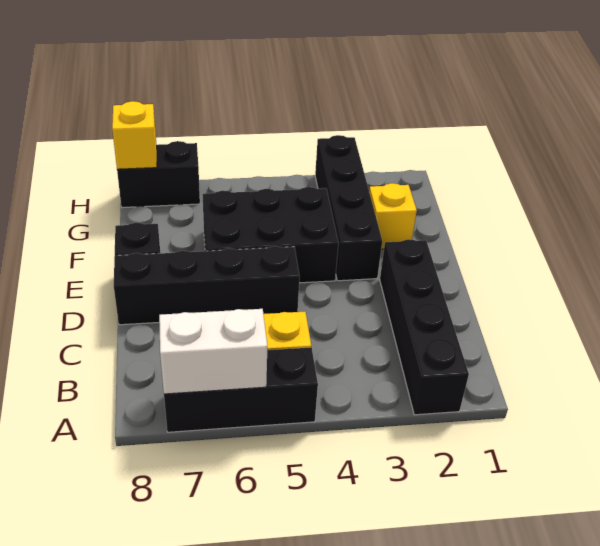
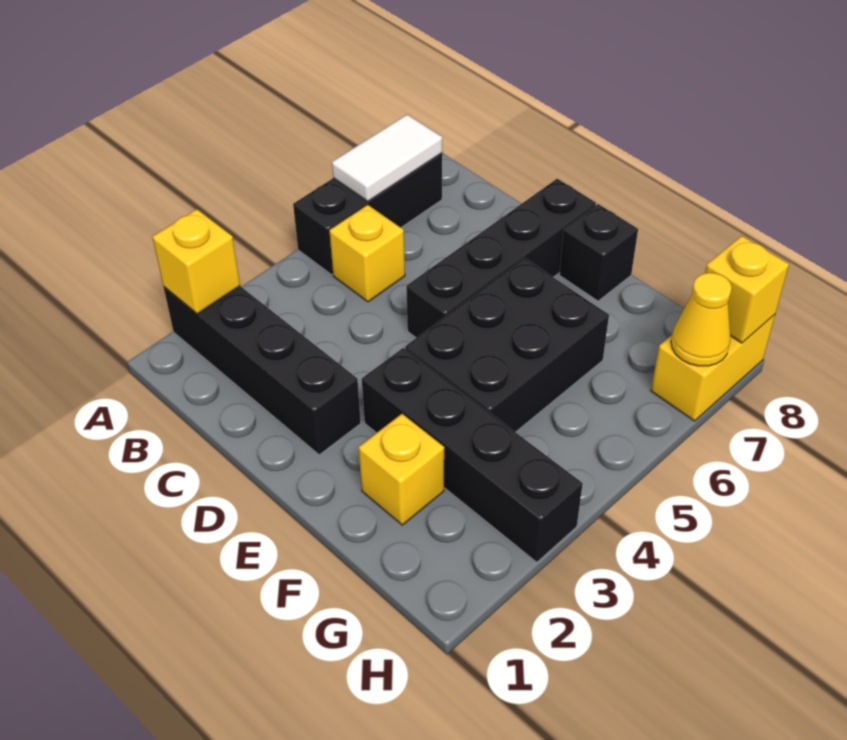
none -> yellow 1x1 brick [152,209,240,314]
white 1x2 brick [159,309,267,394] -> white 1x2 tile [332,115,442,201]
black 1x2 brick [117,141,200,208] -> yellow 1x2 brick [651,315,775,421]
none -> yellow 1x1 cone [671,273,732,366]

